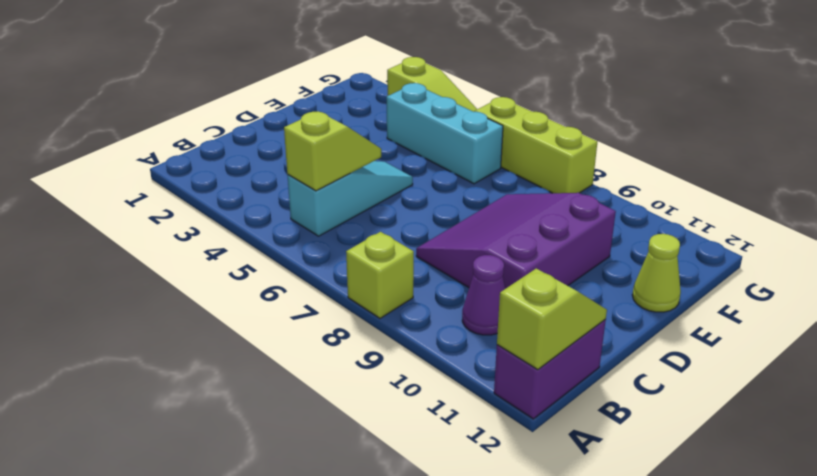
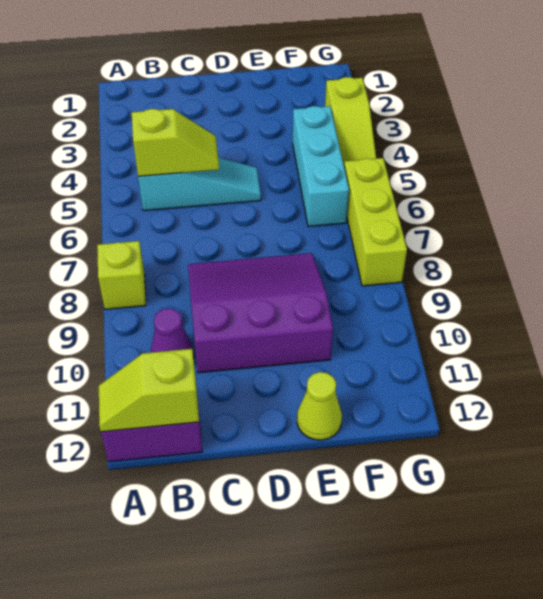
lime 1x2 slope [497,268,607,370] -> lime 1x2 slope turned to [99,349,199,432]

